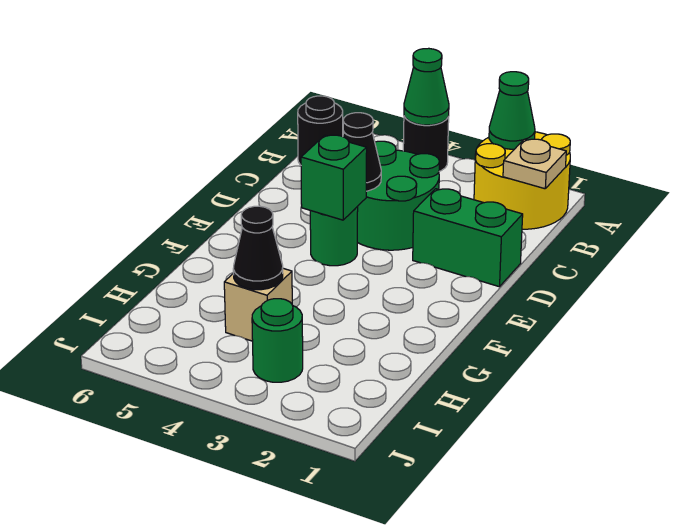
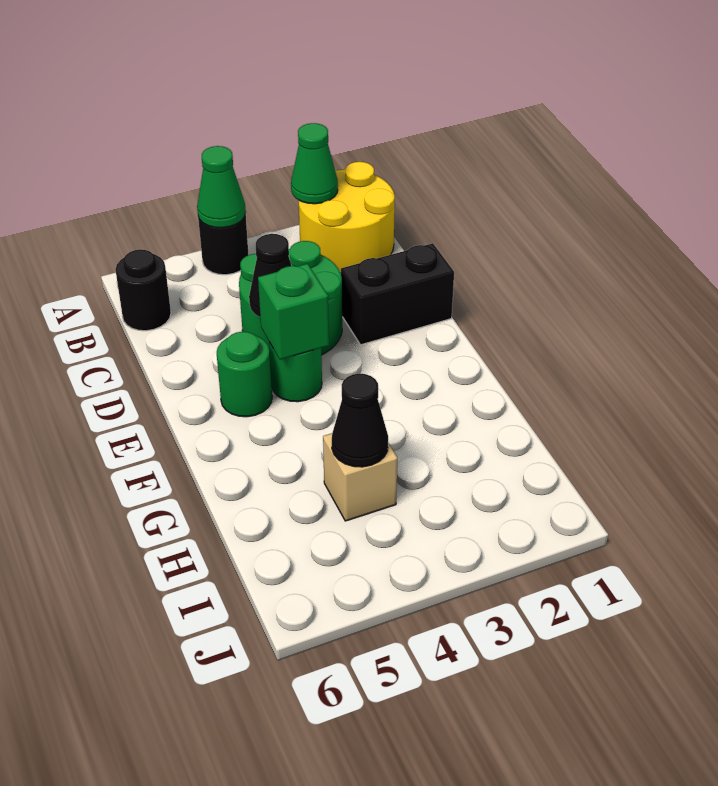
tan 1x1 plate [503,139,566,189] -> none
green 1x2 brick [413,189,523,287] -> black 1x2 brick [341,243,454,345]
green 1x1 round brick [252,299,303,382] -> green 1x1 round brick moved to [217,332,272,417]

